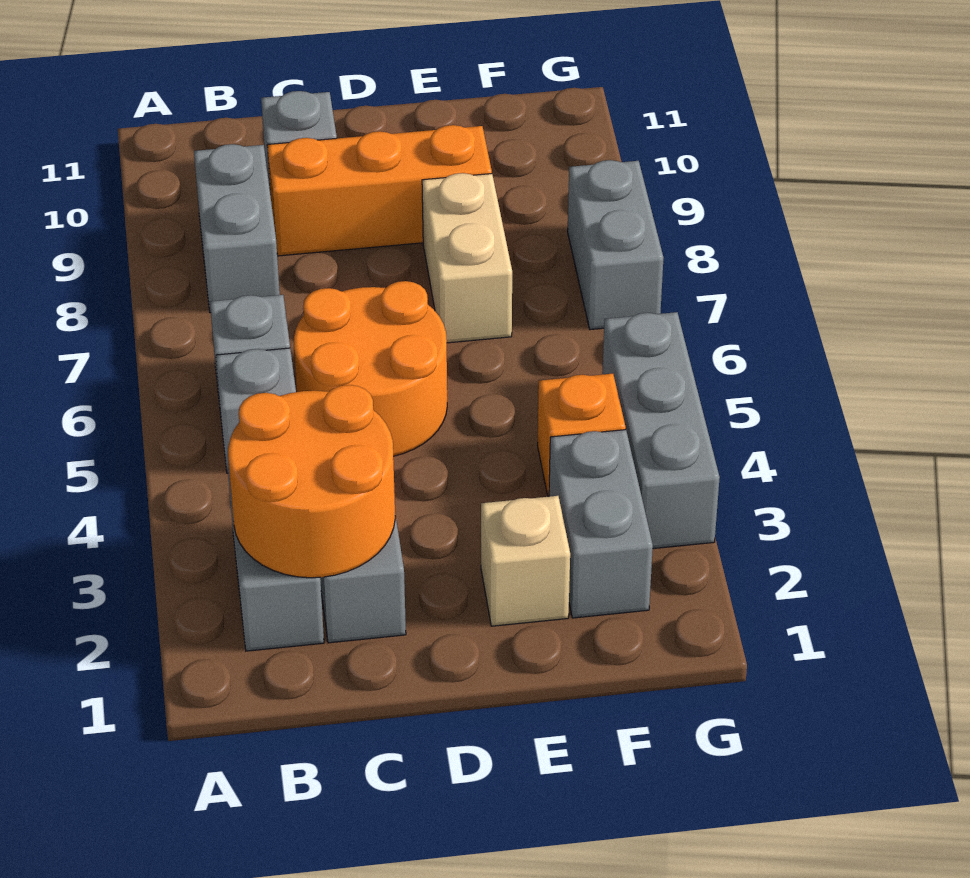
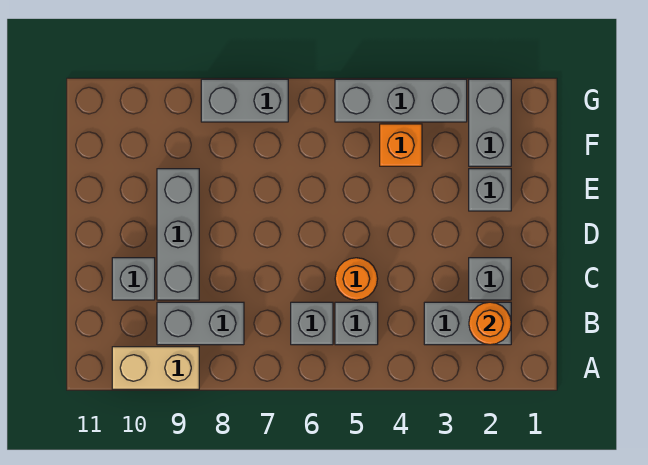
orange 2x2 round brick [228,385,395,578] -> orange 1x1 round brick [469,302,511,345]
orange 2x2 round brick [294,281,447,456] -> orange 1x1 round brick [335,258,378,300]
orange 1x3 brick [267,125,492,256] -> grey 1x3 brick [157,169,199,300]
tan 1x1 brick [481,496,570,626] -> grey 1x1 brick [469,169,511,211]
tan 1x2 brick [422,173,512,343] -> tan 1x2 brick moved to [112,347,199,389]
grey 1x2 brick [549,430,653,618] -> grey 1x2 brick turned to [469,79,511,166]

